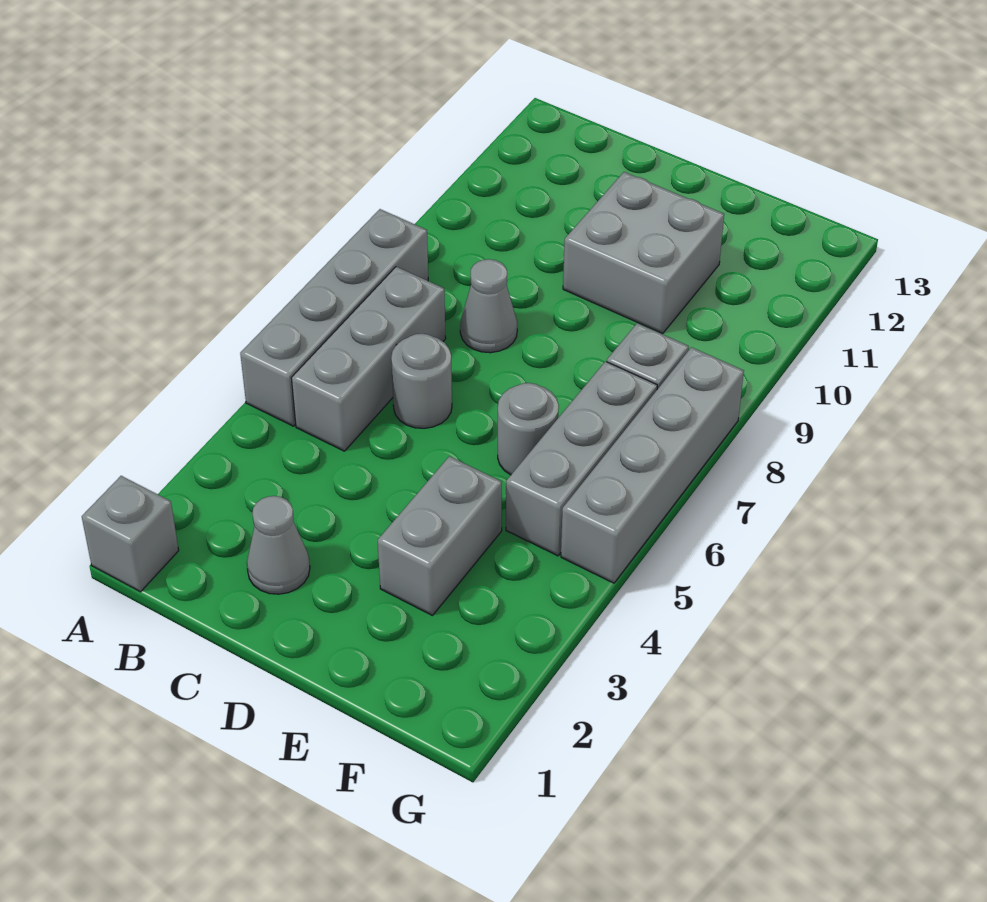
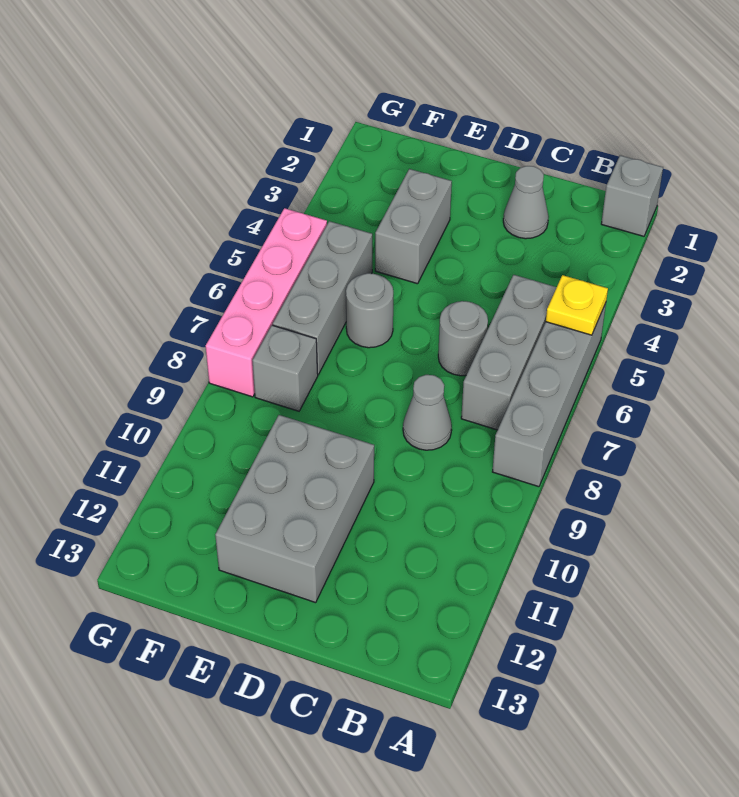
none -> yellow 1x1 plate [546,275,608,335]
grey 2x2 brick [563,172,724,334] -> grey 2x3 brick [215,415,374,603]
grey 1x4 brick [561,347,744,583] -> pink 1x4 brick [206,208,327,397]

